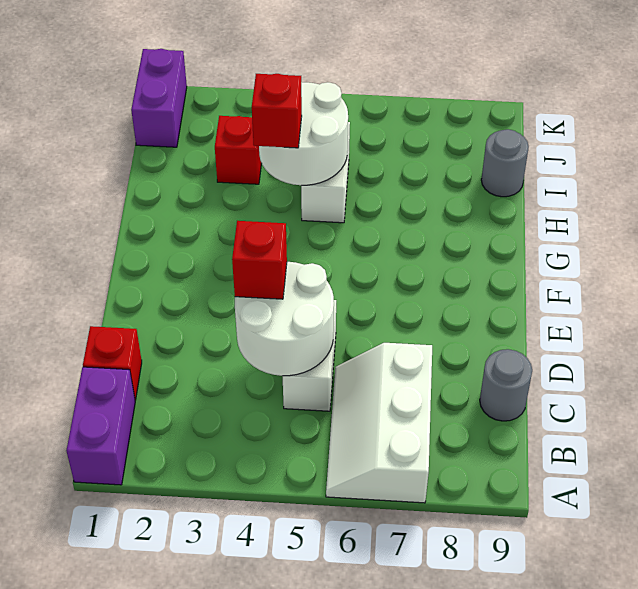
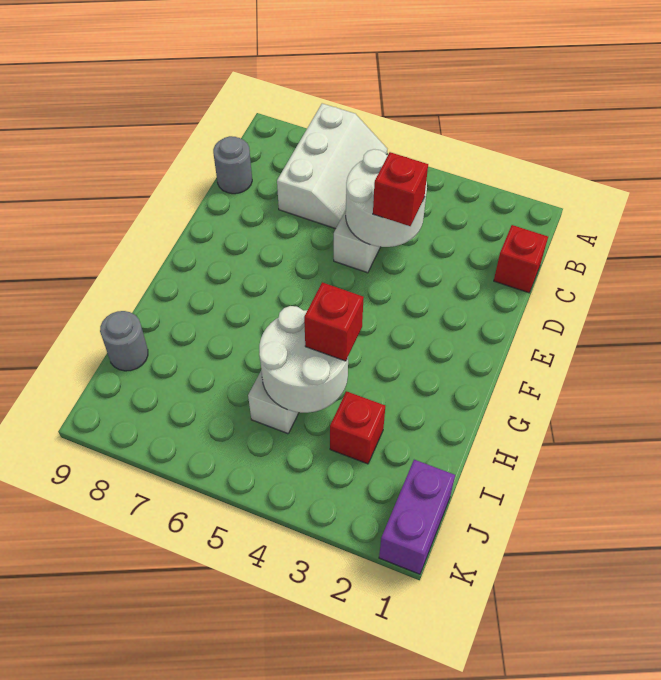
purple 1x2 brick [67,367,135,485] -> none

